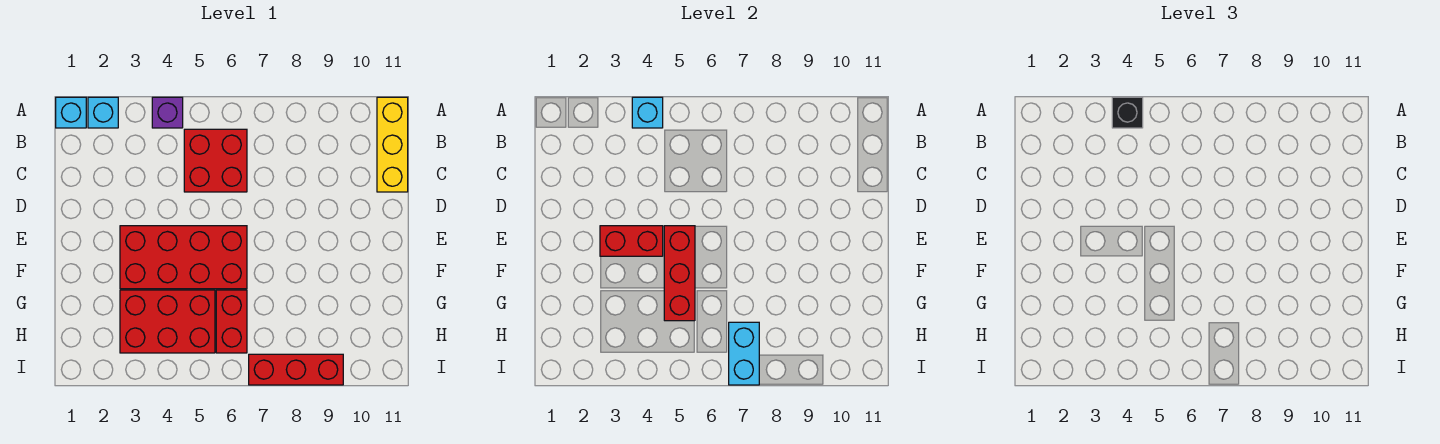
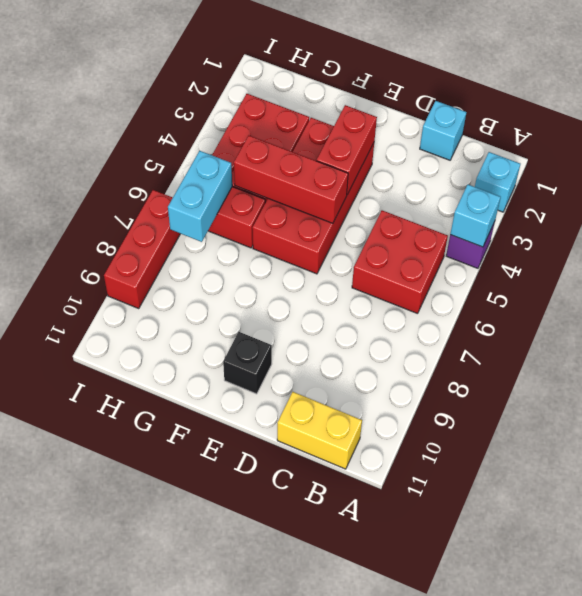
cyan 1x1 brick [56,97,86,128] -> cyan 1x1 brick moved to [420,101,466,160]
black 1x1 brick [1112,97,1143,128] -> black 1x1 brick moved to [223,332,272,394]
yellow 1x3 brick [377,97,408,192] -> yellow 1x2 brick [277,392,362,469]
cyan 1x2 brick [729,322,759,385] -> cyan 1x2 brick turned to [168,151,232,242]

